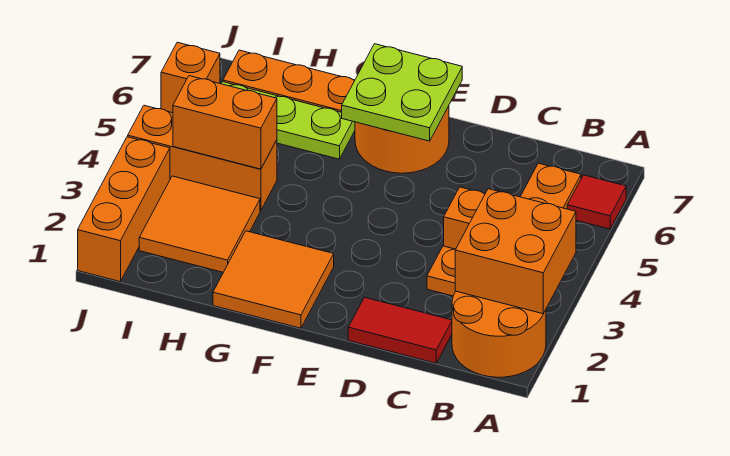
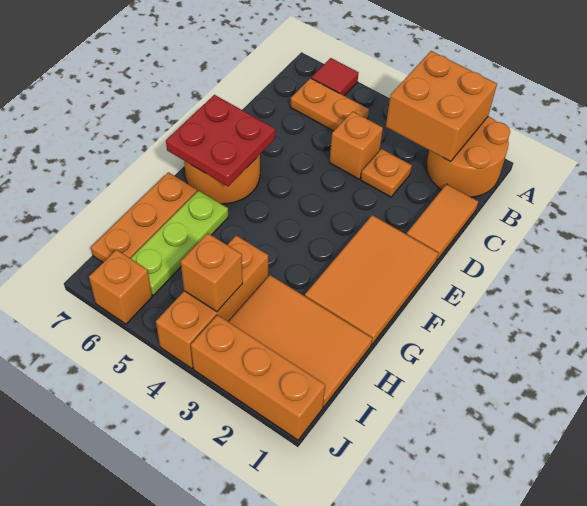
red 1x2 tile [348,297,452,363] -> orange 1x2 tile [407,184,478,260]
lime 2x2 plate [342,44,462,141] -> red 2x2 plate [166,95,275,186]
orange 2x2 tile [213,231,334,328] -> orange 2x3 tile [305,215,438,345]
orange 2x2 tile [139,176,260,272] -> orange 2x3 tile [229,275,372,407]
orange 1x2 brick [173,76,277,169] -> orange 1x1 brick [181,233,243,312]

